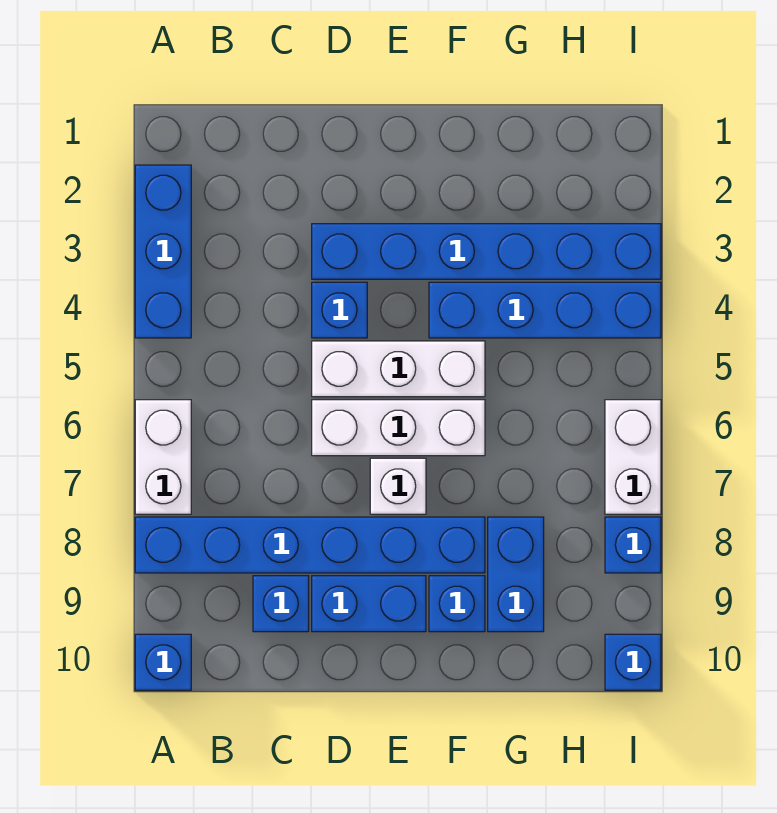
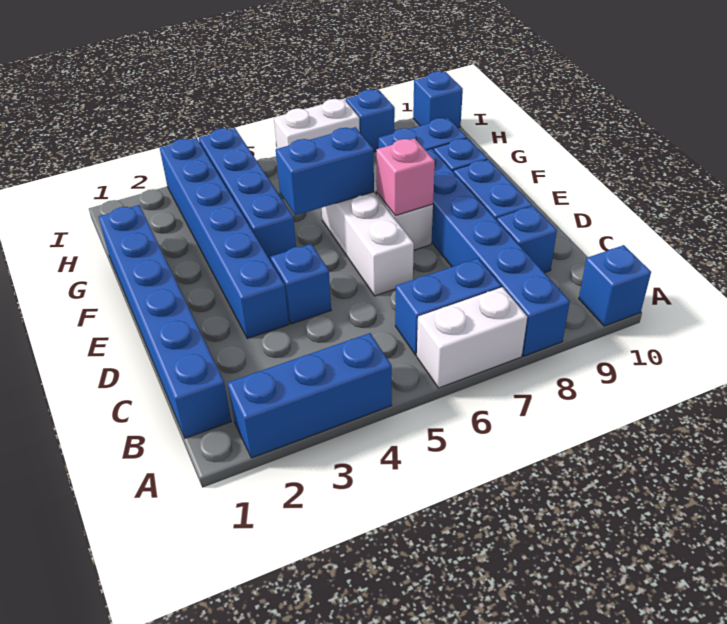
none -> blue 1x6 brick [99,205,231,438]
none -> blue 1x2 brick [395,258,501,355]
white 1x3 brick [312,341,485,397] -> none
none -> pink 1x1 brick [376,138,435,216]
none -> blue 1x2 brick [276,127,374,215]

